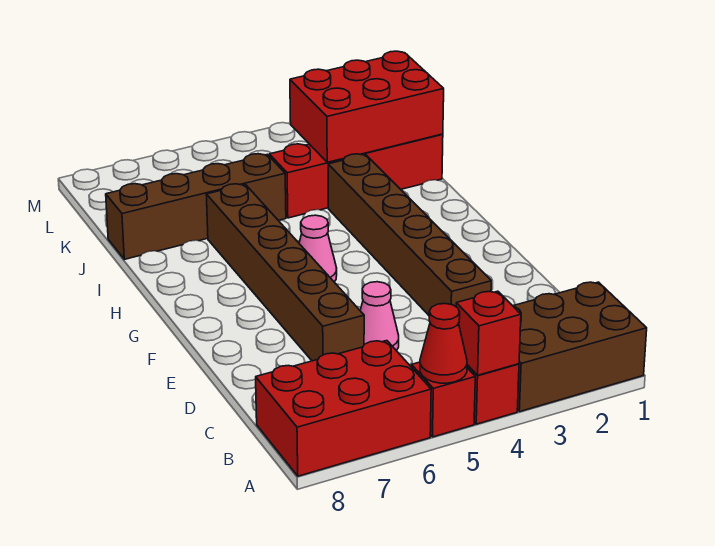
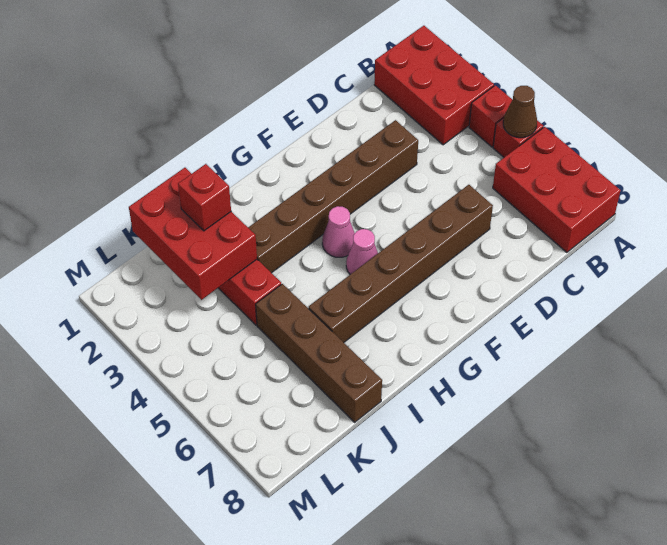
brown 2x3 brick [513,282,647,412] -> red 2x3 brick [374,26,494,145]
red 1x1 brick [456,291,521,375] -> red 1x1 brick moved to [178,164,231,231]
red 1x1 cone [420,304,467,383] -> brown 1x1 cone [503,86,537,138]
pink 1x1 cone [360,282,399,351] -> pink 1x1 cone moved to [322,206,355,257]

